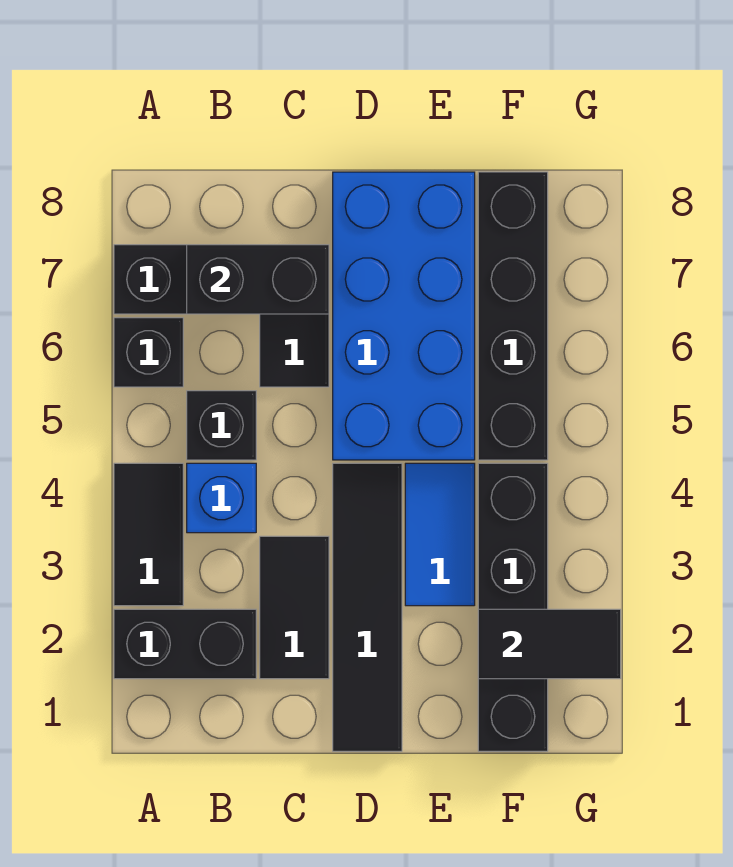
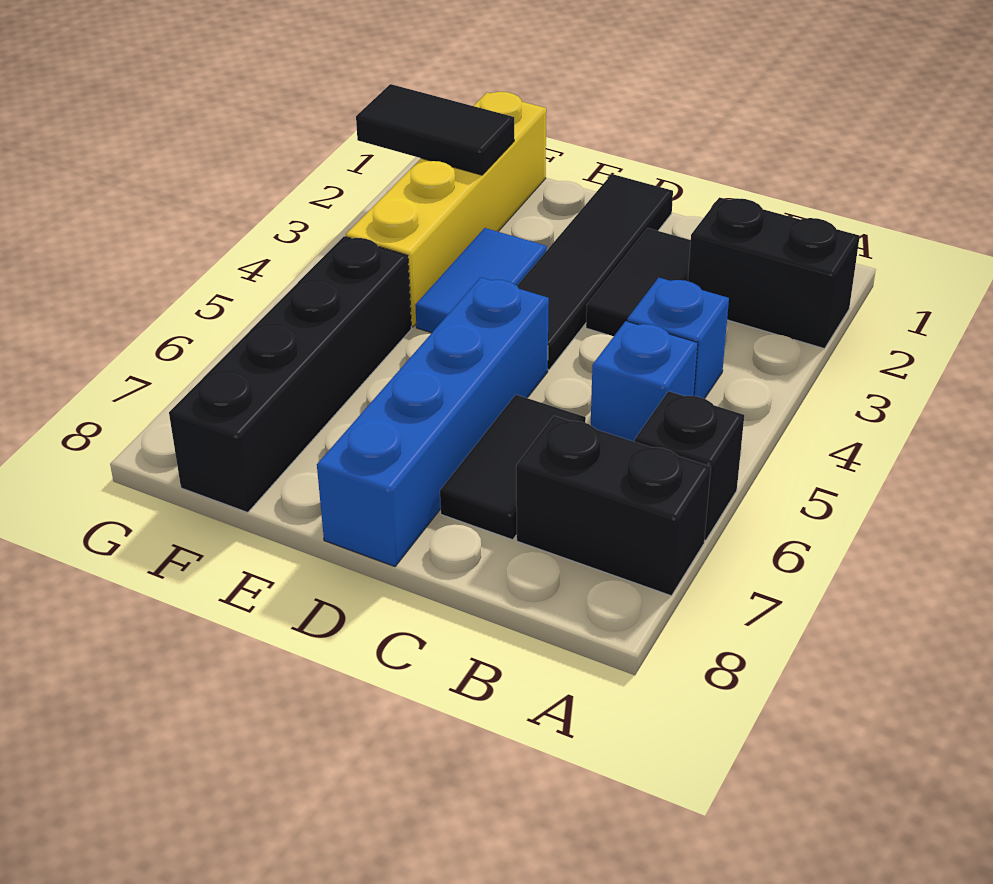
black 1x2 tile [114,463,183,606] -> none
black 1x1 brick [187,391,256,460] -> blue 1x1 brick [591,321,698,442]
black 1x2 brick [187,245,329,314] -> none
blue 2x4 brick [333,172,475,460] -> blue 1x4 brick [317,277,549,566]
black 1x4 brick [478,463,548,751] -> yellow 1x4 brick [346,92,546,327]

